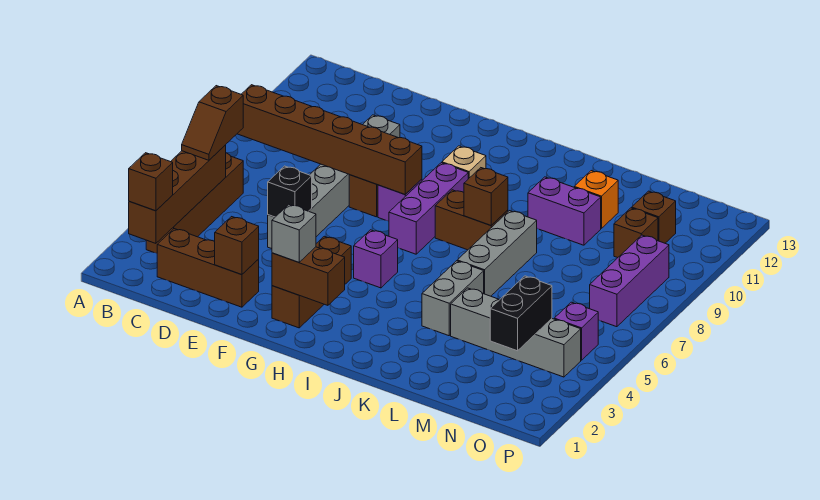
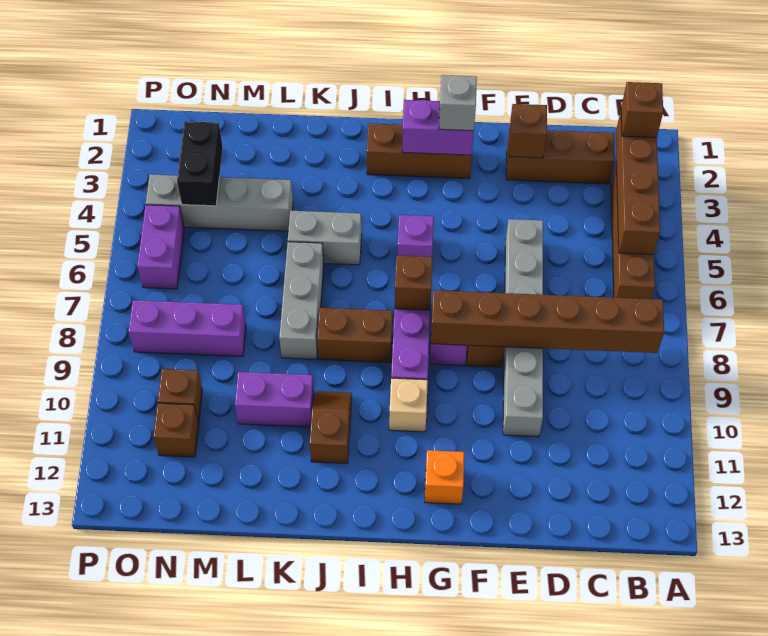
brown 1x2 slope [182,86,243,160] -> brown 1x2 slope moved to [310,391,352,464]
black 1x1 brick [268,166,312,217] -> none
brown 1x3 brick [272,236,351,328] -> brown 1x3 brick turned to [367,123,472,178]
brown 1x2 brick [272,247,345,305] -> purple 1x2 brick [402,100,474,155]
brown 1x1 brick [464,168,508,225] -> brown 1x1 brick moved to [395,256,433,310]
grey 1x2 brick [422,261,484,336] -> grey 1x2 brick turned to [288,211,362,265]
orange 1x1 brick [574,171,618,229] -> orange 1x1 brick moved to [425,450,464,504]
purple 1x1 brick [554,302,598,360] -> purple 1x2 brick [137,205,184,289]
purple 1x3 brick [590,235,669,327] -> purple 1x3 brick turned to [128,300,246,356]

